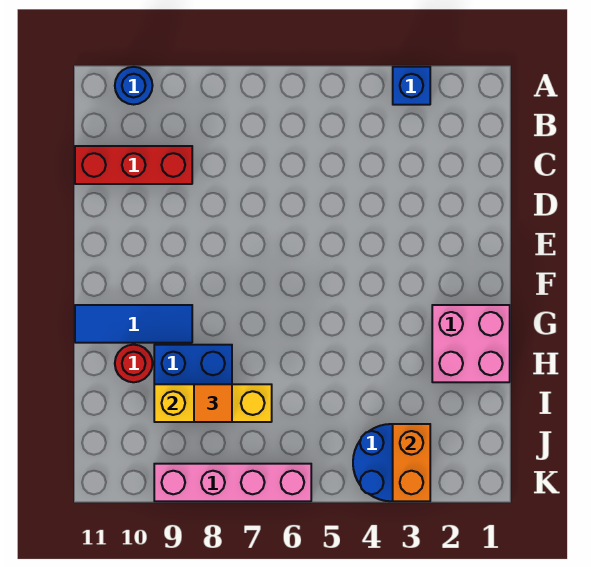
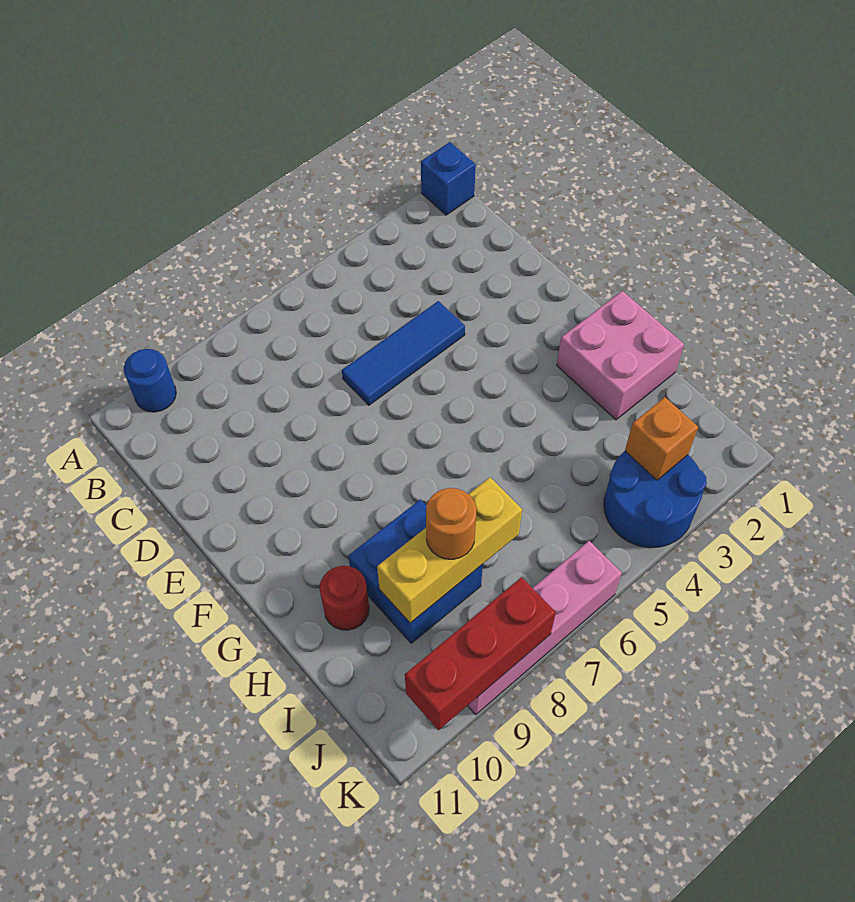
blue 1x1 brick [393,67,430,105] -> blue 1x1 brick moved to [421,142,476,215]
red 1x3 brick [75,146,192,184] -> red 1x3 brick moved to [405,577,556,730]
blue 1x3 tile [75,305,192,343] -> blue 1x3 tile moved to [342,301,465,405]
orange 1x1 tile [194,384,232,422] -> orange 1x1 round brick [426,488,477,559]
orange 1x2 brick [393,424,430,501] -> orange 1x1 brick [625,397,698,480]

